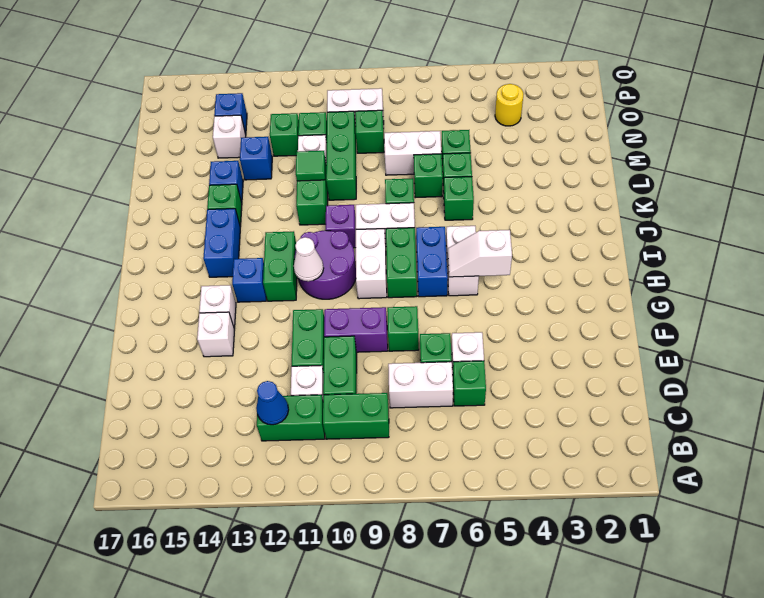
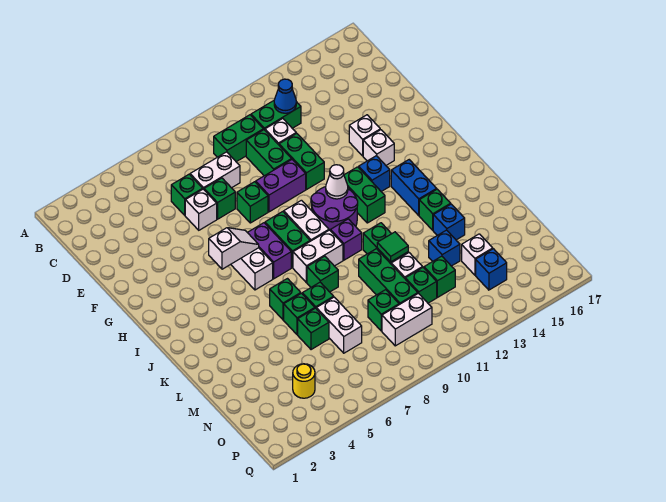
blue 1x2 brick [416,227,448,297] -> purple 1x2 brick [247,223,291,279]
white 1x2 brick [384,131,441,175] -> white 1x2 brick turned to [316,297,362,353]

